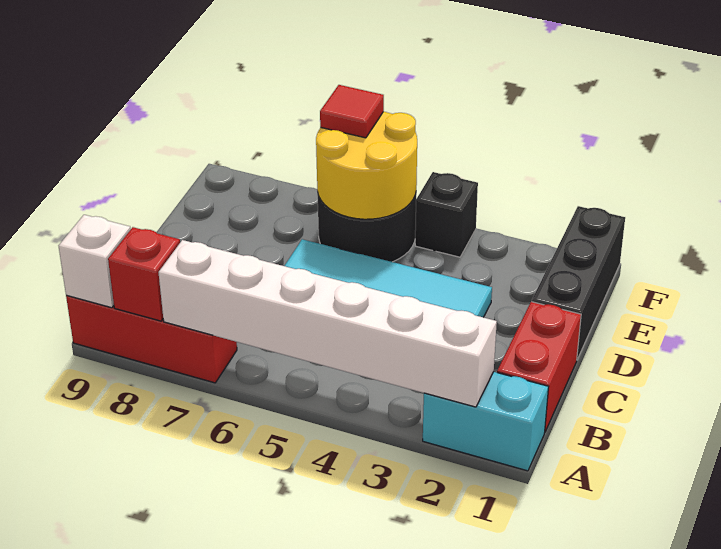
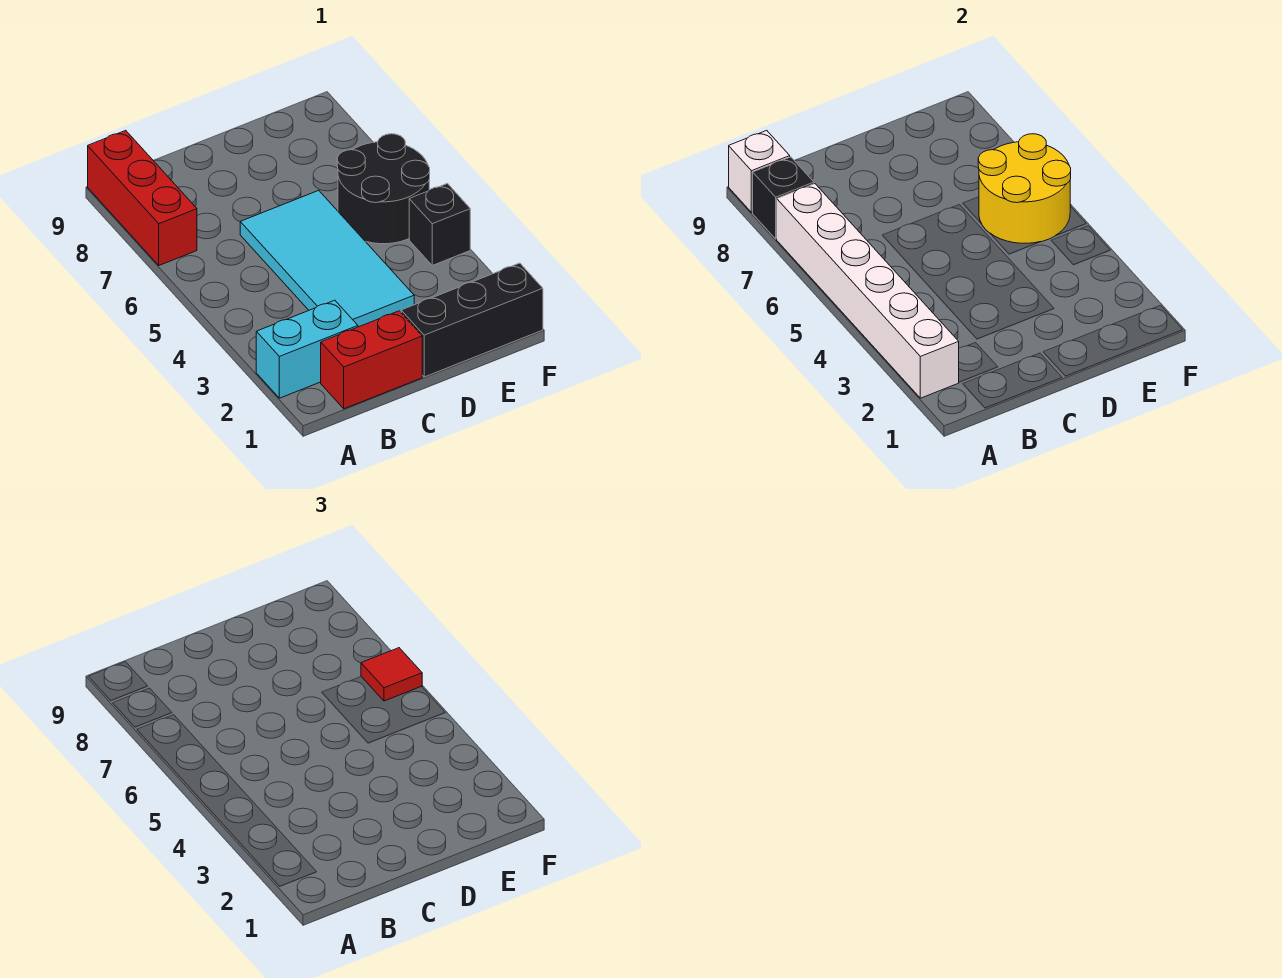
cyan 1x2 brick [423,372,548,471] -> cyan 1x2 brick turned to [256,300,358,398]
red 1x1 brick [108,227,180,321] -> black 1x1 brick [752,157,814,239]

